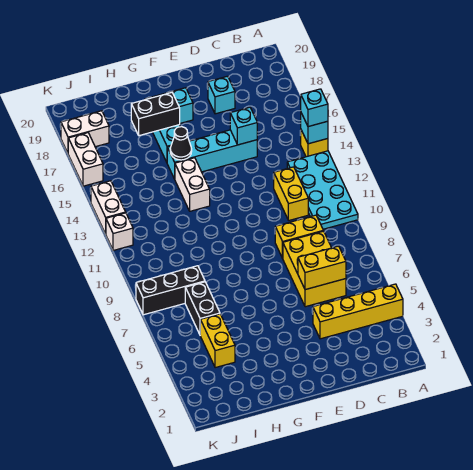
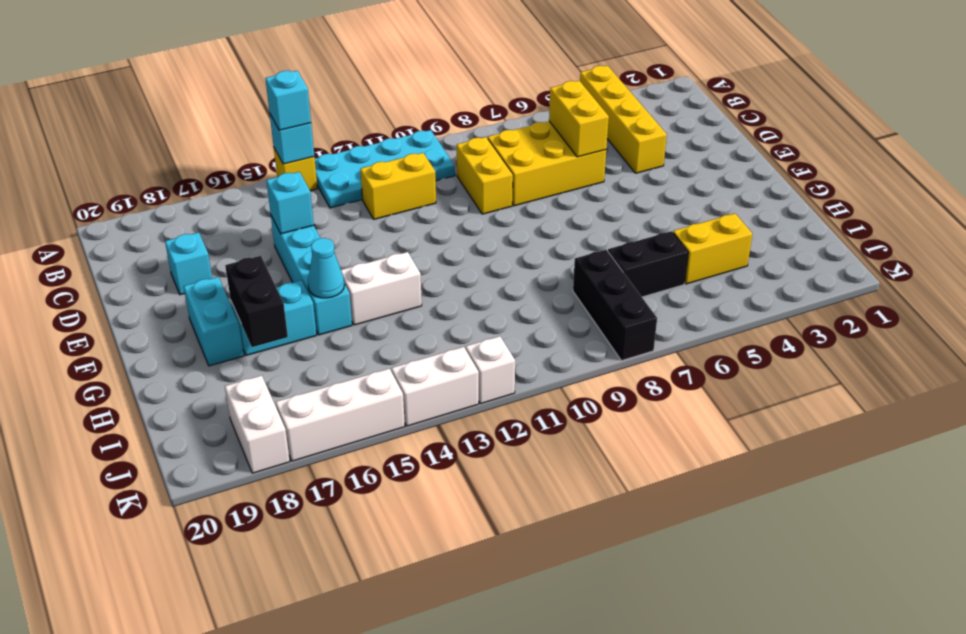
black 1x1 cone [170,127,192,160] -> cyan 1x1 cone [308,238,344,298]
white 1x2 brick [68,133,103,186] -> white 1x3 brick [276,369,405,461]

